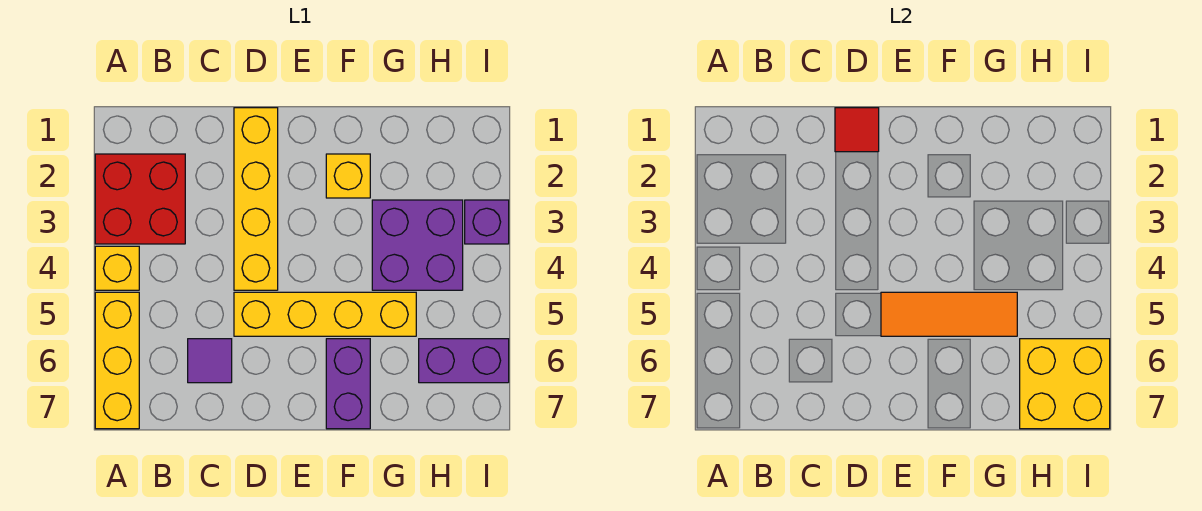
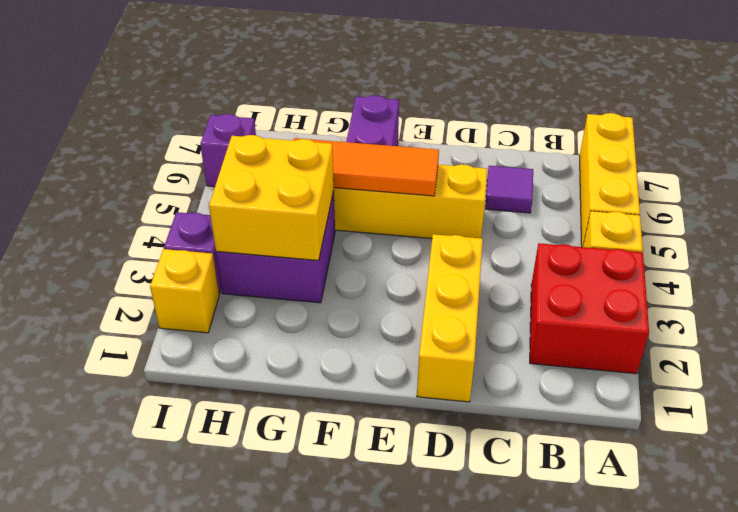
yellow 1x4 brick [234,108,278,290] -> yellow 1x3 brick [417,234,483,402]
red 1x1 tile [835,108,879,152] -> none
yellow 1x1 brick [326,154,370,198] -> yellow 1x1 brick moved to [150,249,219,333]
purple 1x2 brick [419,339,509,383] -> purple 1x1 brick [200,114,256,187]
yellow 2x2 brick [1020,339,1110,429] -> yellow 2x2 brick moved to [209,135,334,261]

